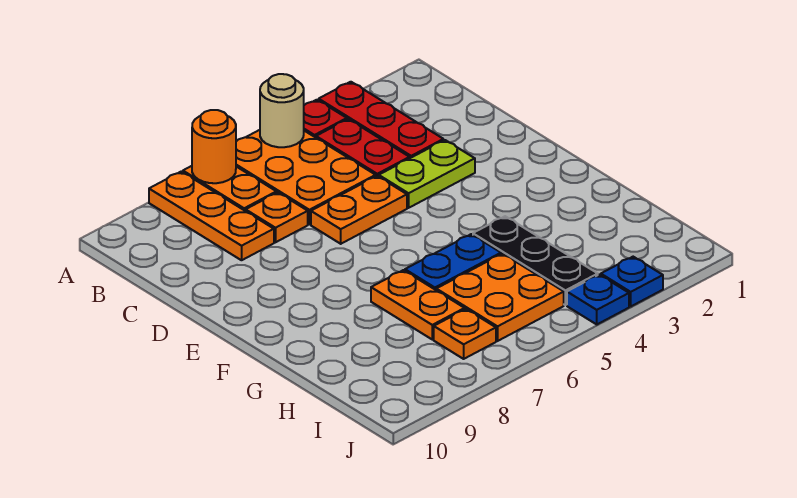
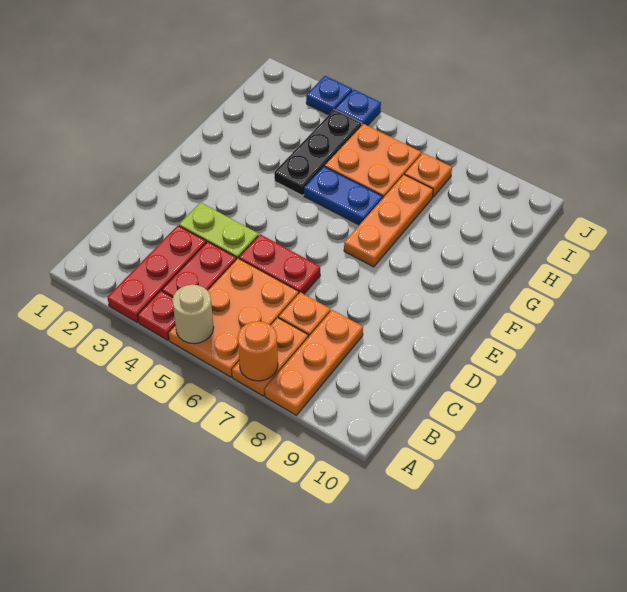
orange 1x2 plate [311,176,407,244] -> red 1x2 plate [239,234,320,294]
orange 1x2 plate [371,270,465,339] -> orange 1x3 plate [344,175,433,267]

